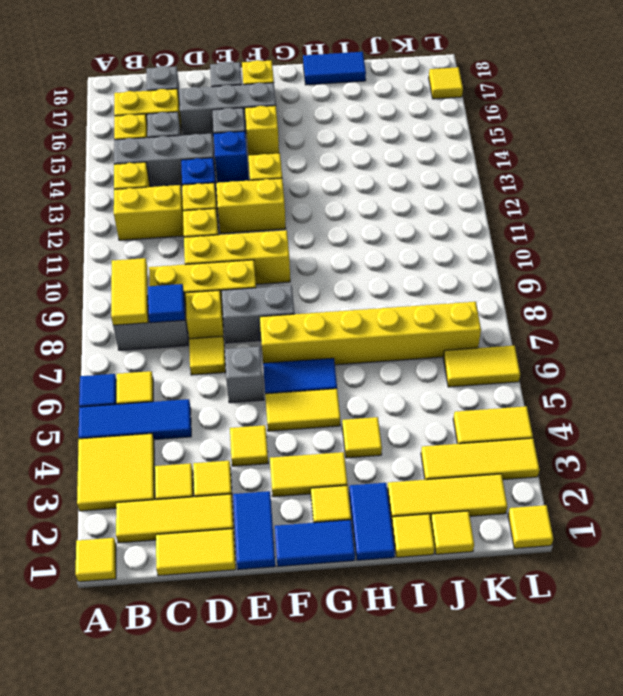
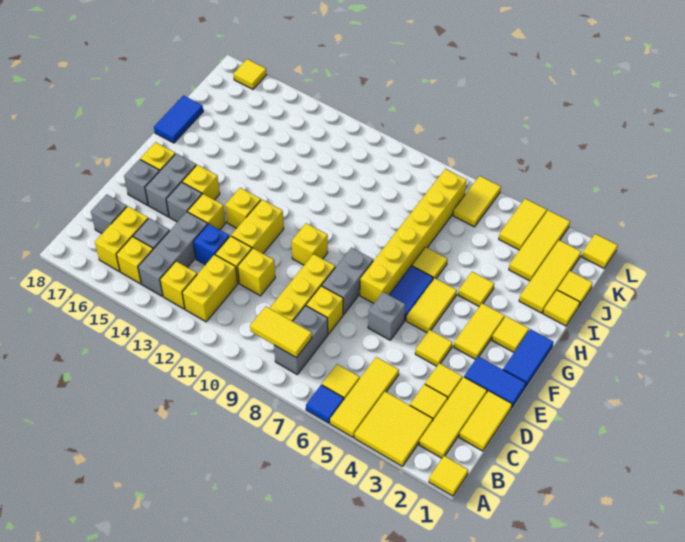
blue 1x3 tile [79,399,191,440] -> yellow 1x3 tile [330,357,399,437]
blue 1x1 tile [148,284,185,323] -> none
yellow 1x1 tile [189,336,226,375] -> yellow 1x1 tile moved to [412,247,447,279]
yellow 1x3 brick [184,230,290,284] -> yellow 1x1 brick [292,223,328,265]
grey 1x3 brick [179,83,276,136] -> grey 1x2 brick [145,153,196,217]
blue 1x1 brick [214,131,249,183] -> yellow 1x1 brick [188,194,226,230]
blue 1x2 tile [349,483,395,560] -> none

